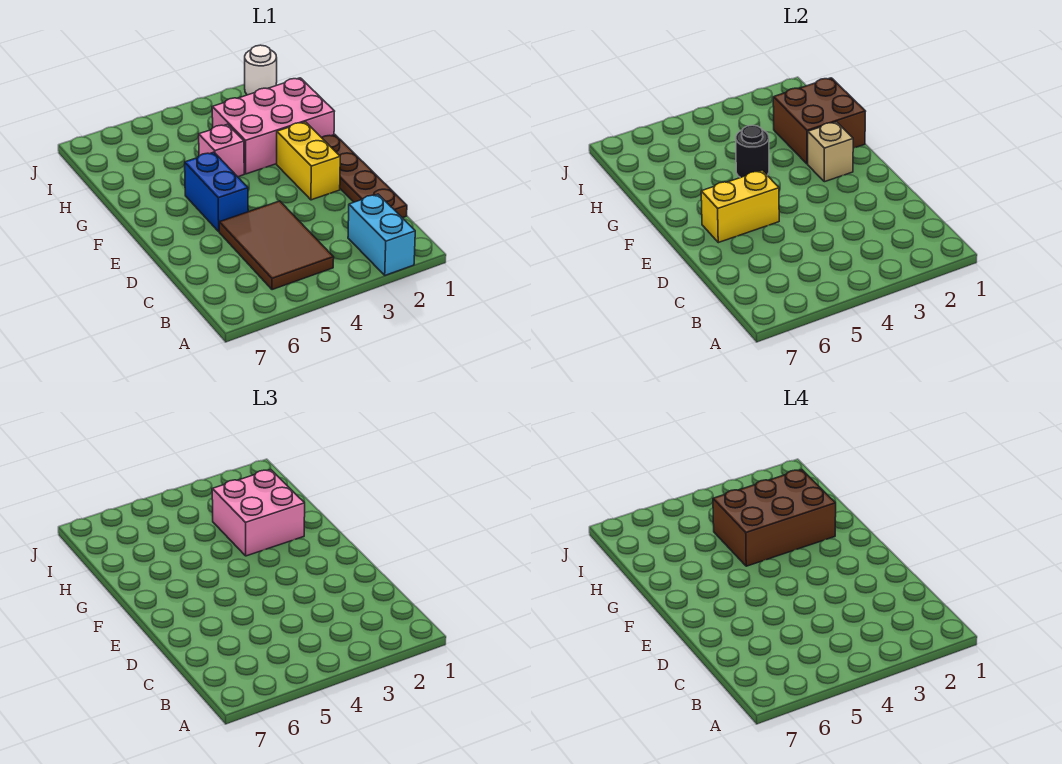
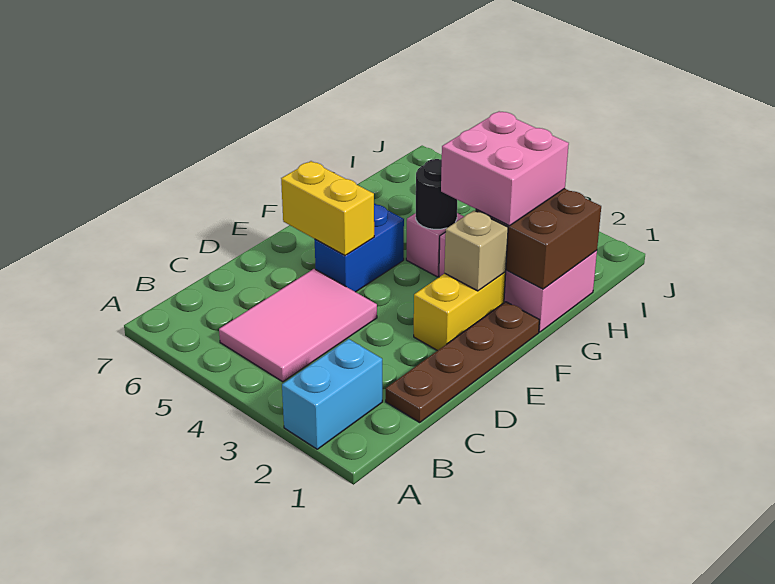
brown 2x3 tile [219,201,334,290] -> pink 2x3 tile [219,269,377,382]
brown 2x3 brick [713,470,836,566] -> none
white 1x1 round brick [245,45,277,95] -> none

